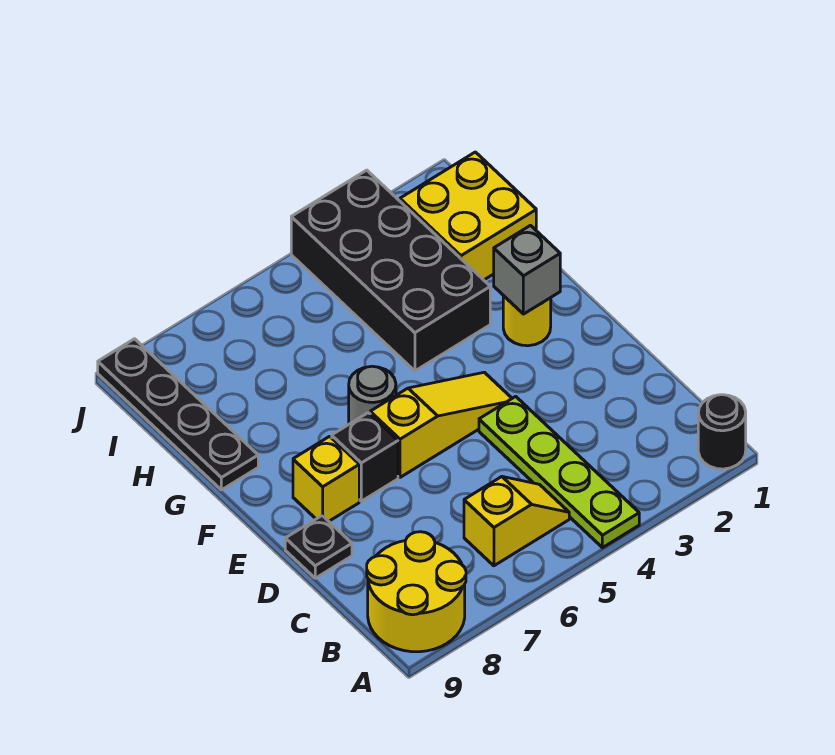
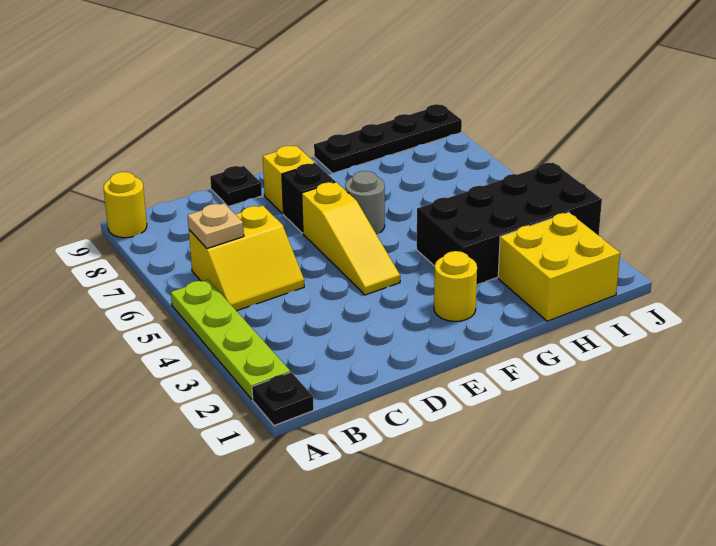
black 1x1 round brick [698,395,746,469] -> black 1x1 plate [252,372,314,425]
lime 1x4 plate [479,396,639,548] -> lime 1x4 plate turned to [171,280,290,399]
yellow 2x2 round brick [367,532,466,652] -> yellow 1x1 round brick [104,172,147,238]
yellow 1x2 slope [464,477,569,566] -> yellow 2x2 slope [189,206,304,311]
none -> tan 1x1 plate [188,203,244,248]
grey 1x1 brick [494,226,560,314] -> none

